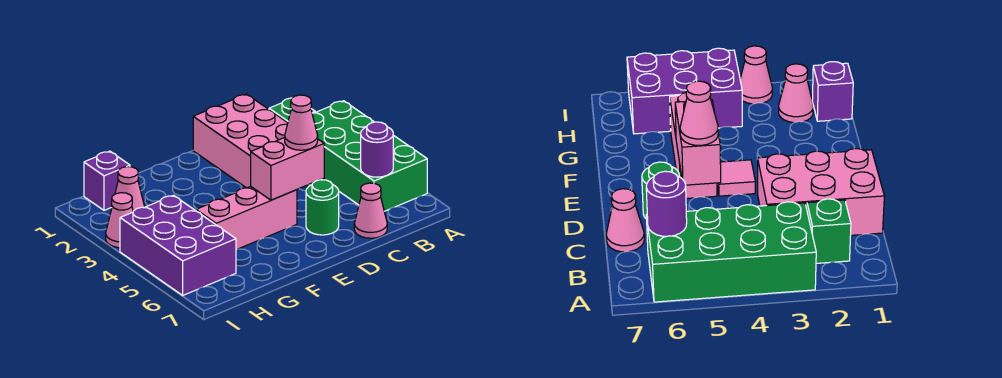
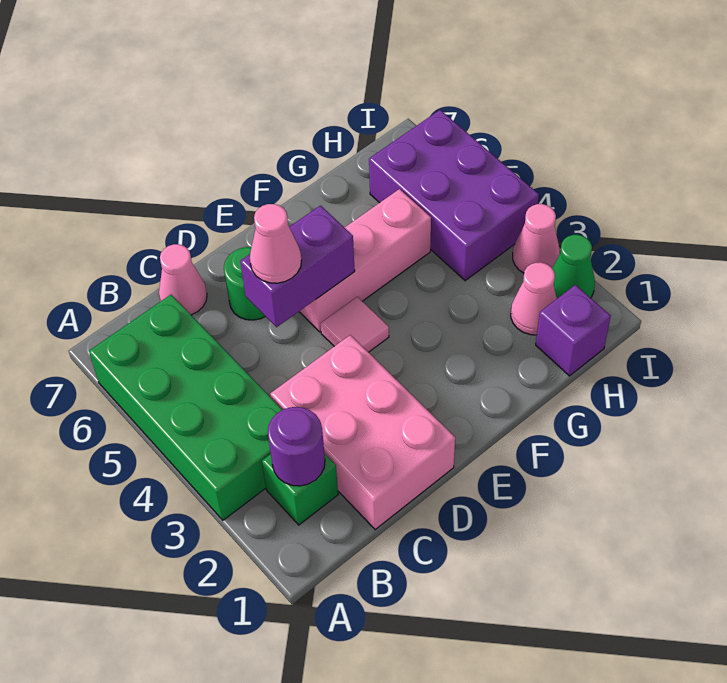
purple 1x1 round brick [361,122,393,177] -> purple 1x1 round brick moved to [268,407,325,486]
pink 1x2 brick [251,138,324,200] -> purple 1x2 brick [240,206,355,327]
none -> green 1x1 cone [552,235,595,298]

